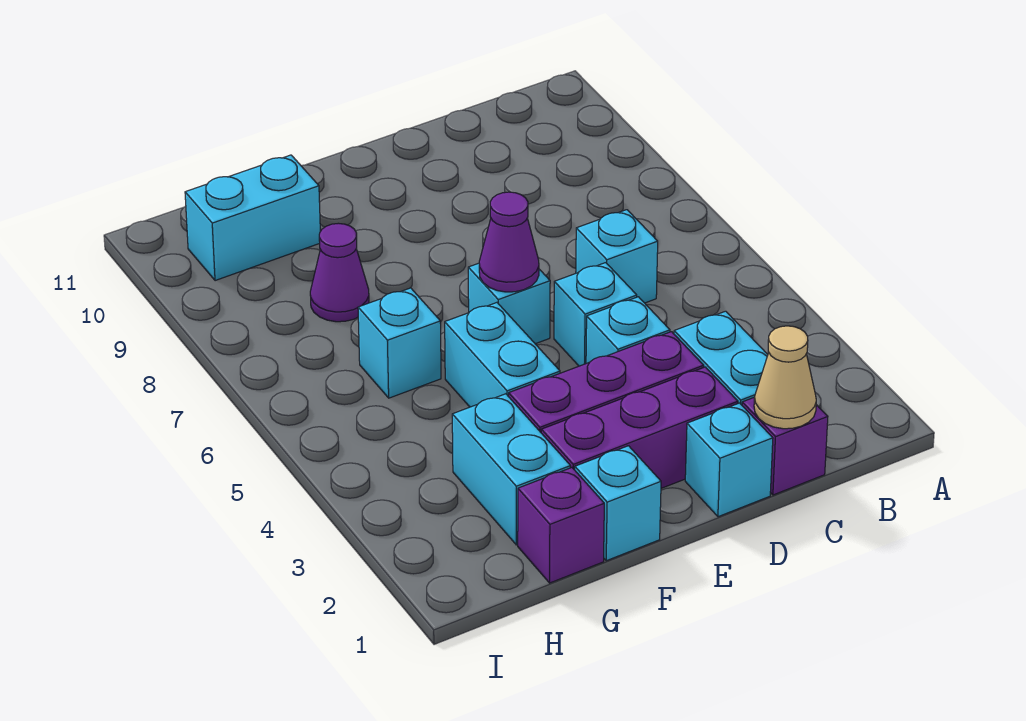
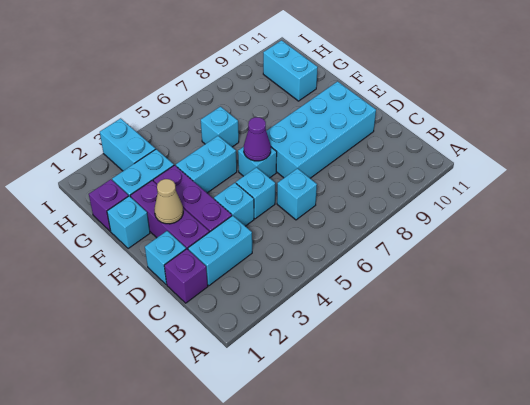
tan 1x1 cone [754,326,816,429] -> tan 1x1 cone moved to [154,179,183,224]
none -> cyan 2x4 brick [266,81,376,178]
purple 1x1 cone [310,223,369,322] -> none
none -> cyan 1x2 brick [100,118,155,171]

